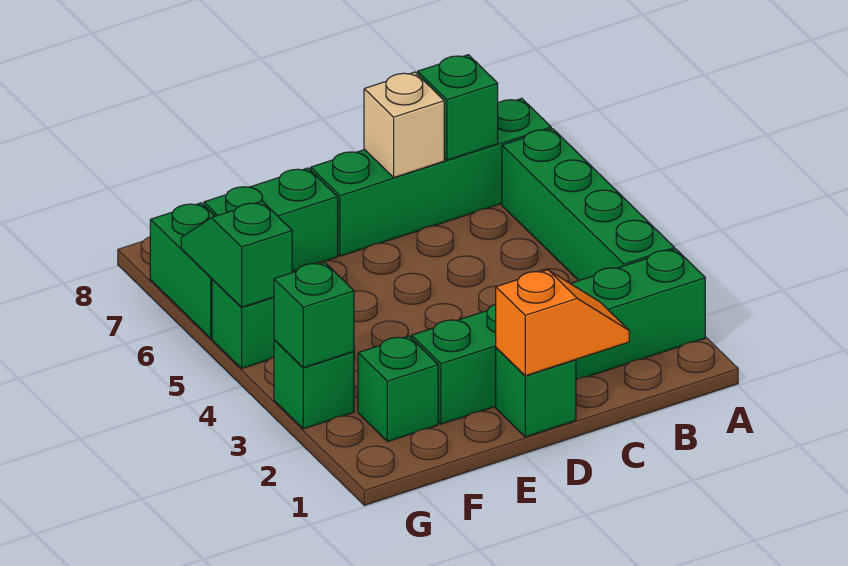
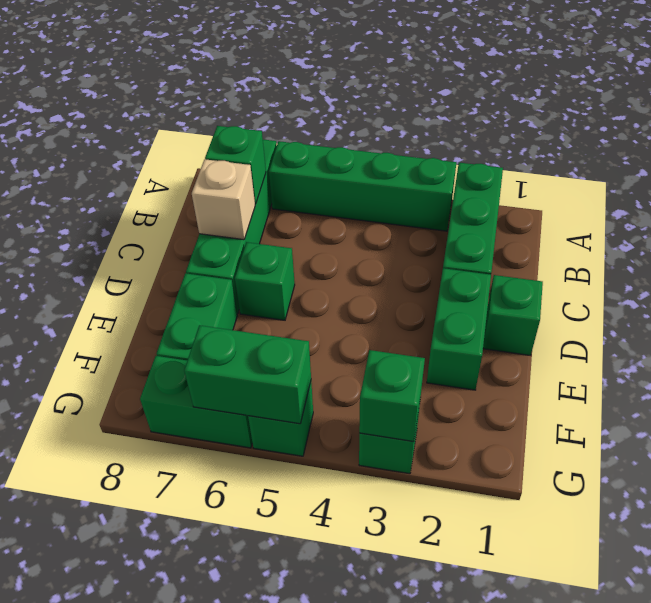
orange 1x2 slope [496,270,629,376] -> none
green 1x1 brick [358,336,438,442] -> green 1x1 brick moved to [235,242,295,320]
green 1x2 slope [181,201,292,307] -> green 1x2 brick [184,325,311,424]

